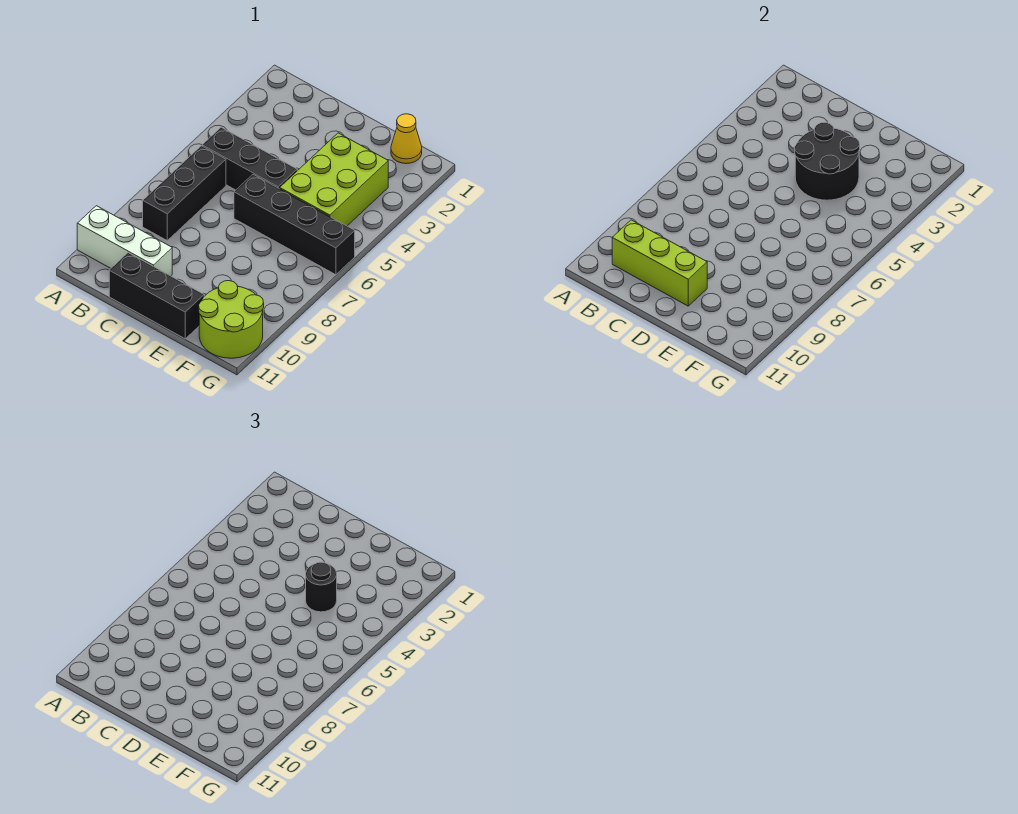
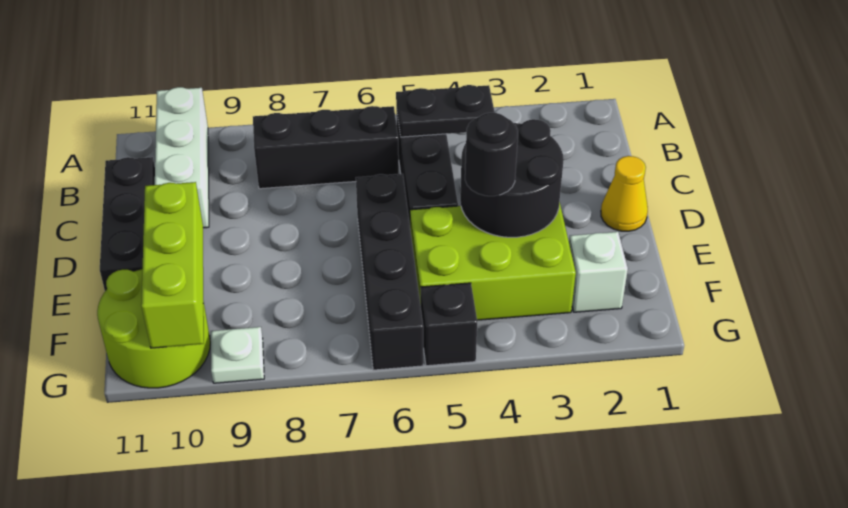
none -> black 1x2 plate [396,85,495,137]
lime 1x3 brick [612,220,707,306] -> lime 1x3 brick moved to [141,182,204,348]
yellow 1x1 cone [391,114,422,164] -> yellow 1x1 cone moved to [601,156,648,231]
none -> white 1x1 brick [569,232,628,312]
none -> black 1x1 brick [421,283,477,366]
none -> white 1x1 plate [211,327,264,383]

